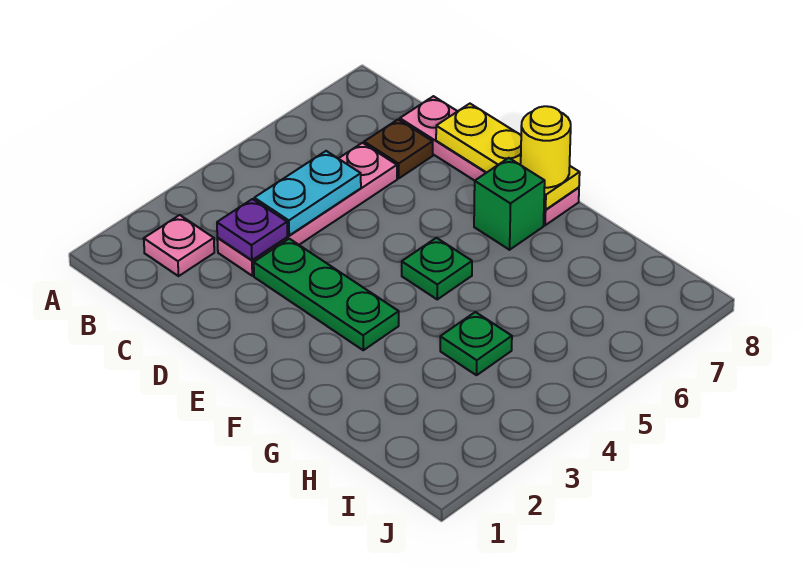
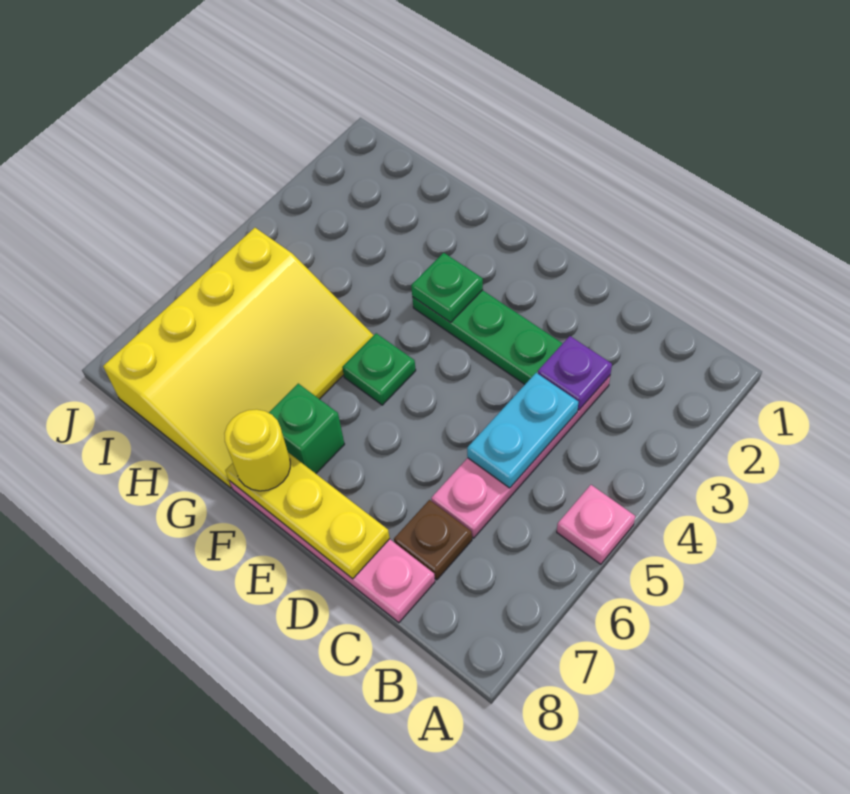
pink 1x1 plate [144,215,214,276] -> pink 1x1 plate moved to [557,485,635,564]
none -> yellow 3x4 slope [103,228,374,488]
green 1x1 plate [440,312,512,375] -> green 1x1 plate moved to [411,253,483,323]

